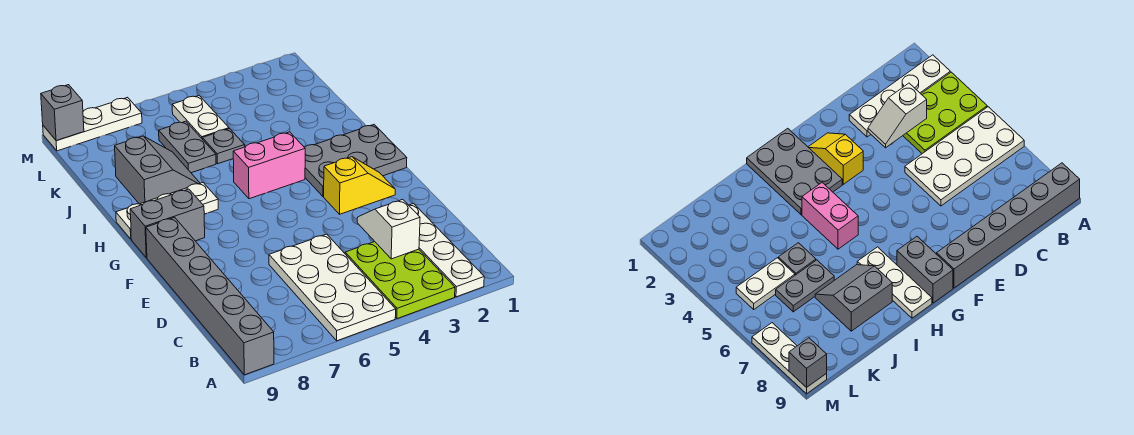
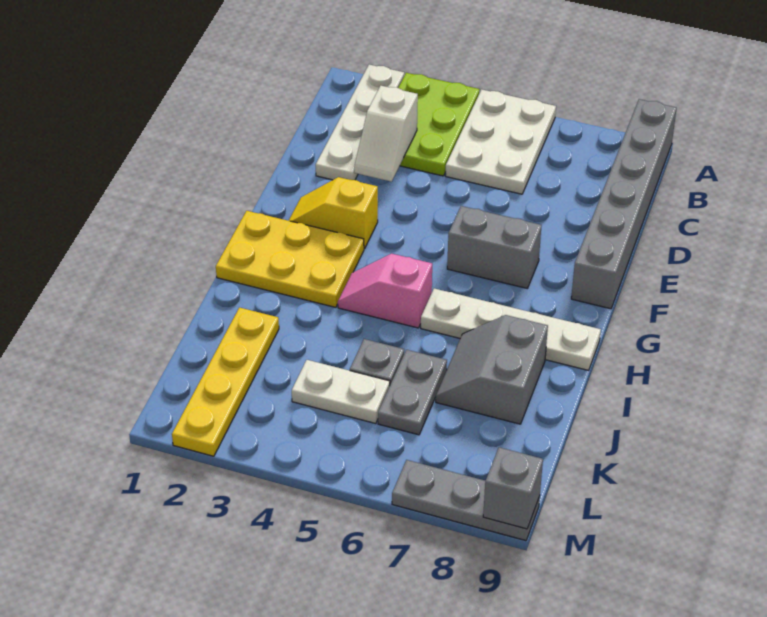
white 2x4 plate [269,234,396,341] -> white 2x3 plate [446,89,556,194]
grey 2x3 plate [304,125,407,196] -> yellow 2x3 plate [216,211,364,307]
grey 1x2 brick [130,189,205,258] -> grey 1x2 brick moved to [447,206,542,288]
pink 1x2 brick [233,132,305,199] -> pink 1x2 slope [338,254,432,328]
white 1x3 plate [116,183,218,239] -> white 1x4 plate [421,288,601,370]
none -> yellow 1x4 plate [172,308,279,456]
white 1x2 plate [172,96,229,139] -> white 1x2 plate turned to [292,360,390,423]
white 1x3 plate [43,97,142,151] -> grey 1x3 plate [392,460,540,541]

